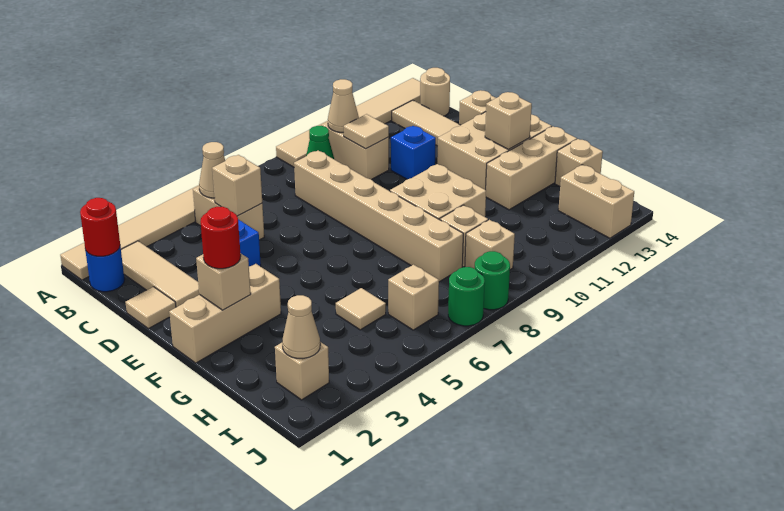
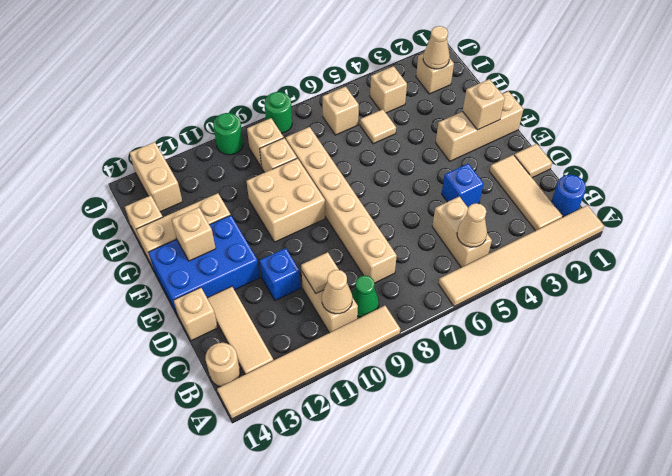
red 1x1 round brick [80,198,120,256] -> none
tan 1x1 brick [212,155,262,216] -> tan 1x1 brick moved to [370,66,407,113]
tan 2x3 brick [437,112,552,190] -> blue 2x3 brick [148,215,260,315]
red 1x1 round brick [200,207,241,269] -> none
green 1x1 round brick [448,267,485,326] -> green 1x1 round brick moved to [213,113,243,155]

